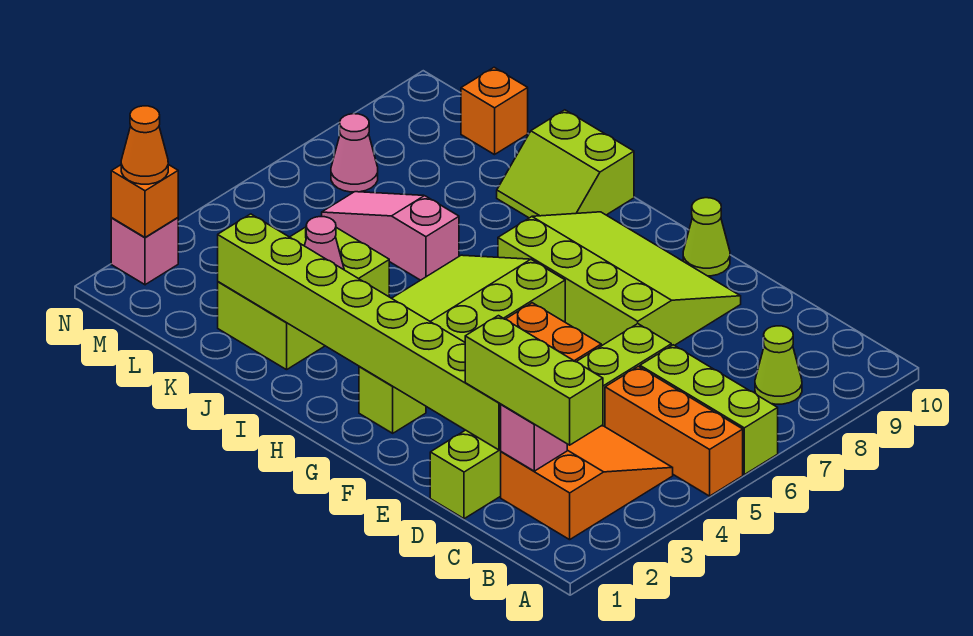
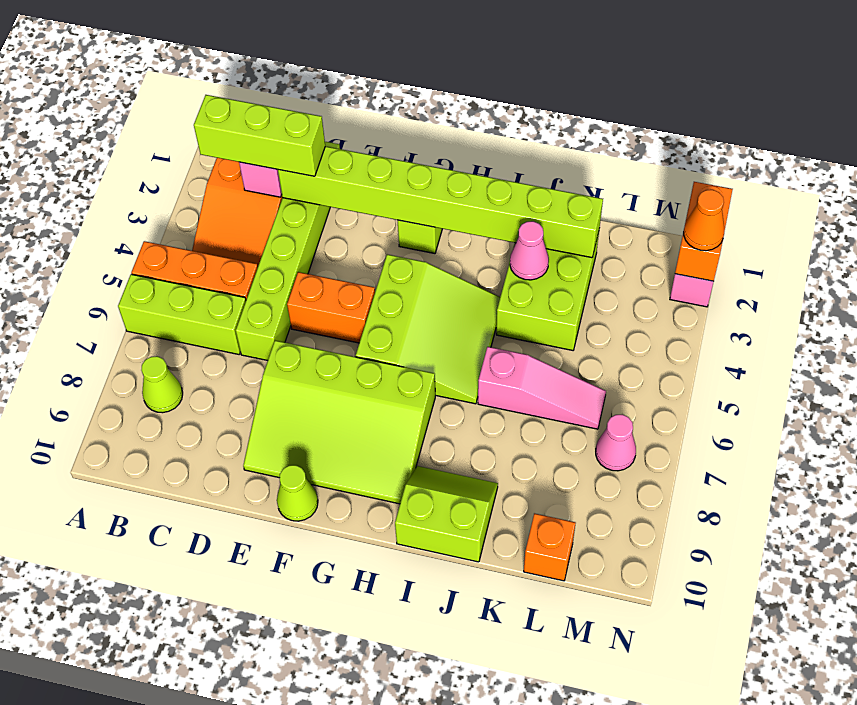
orange 1x1 brick [111,165,178,237] -> orange 1x2 brick [675,182,733,281]

